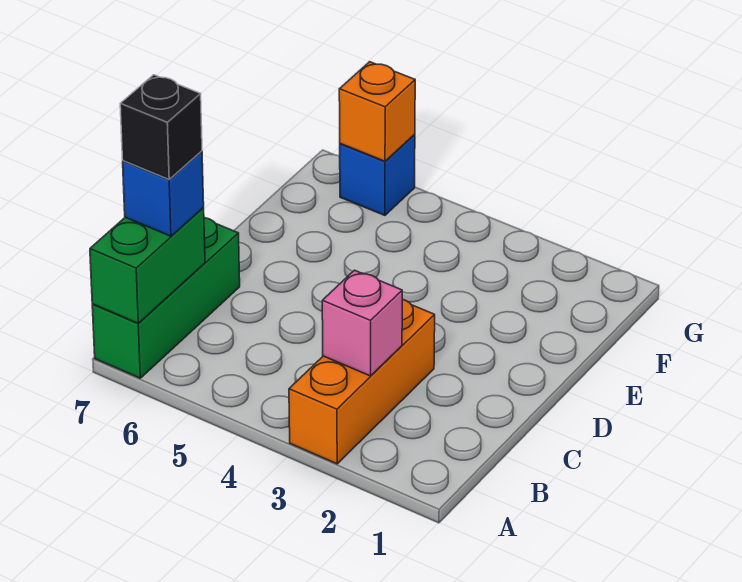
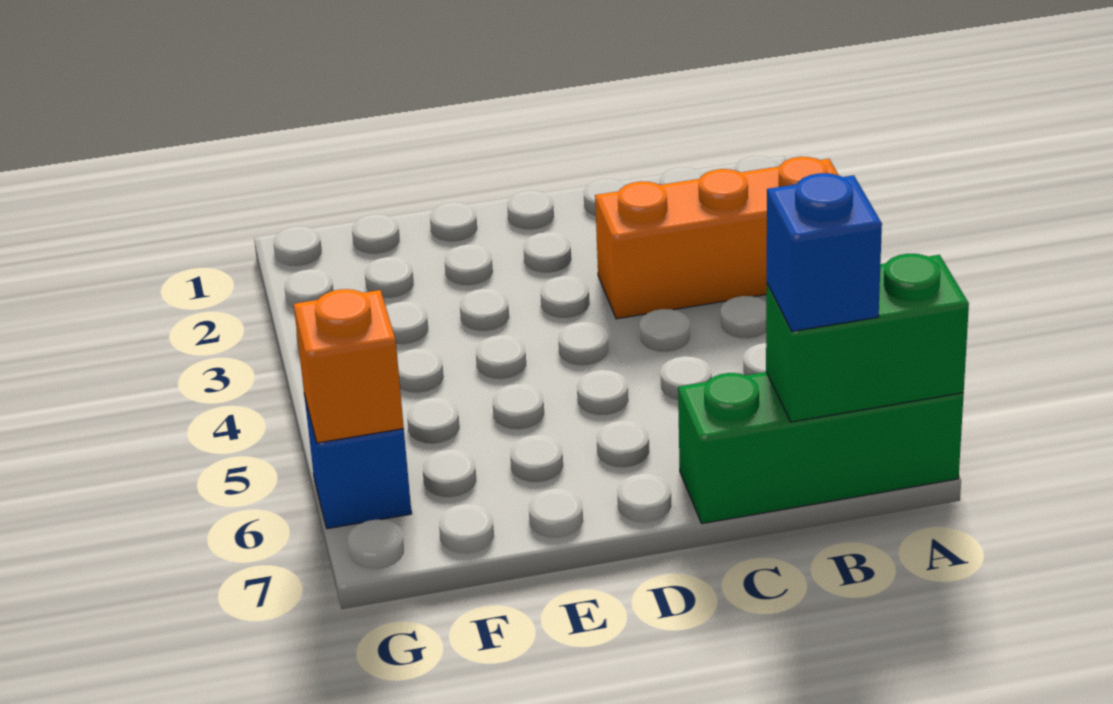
pink 1x1 brick [322,270,402,376] -> none
black 1x1 brick [120,75,202,179] -> none

